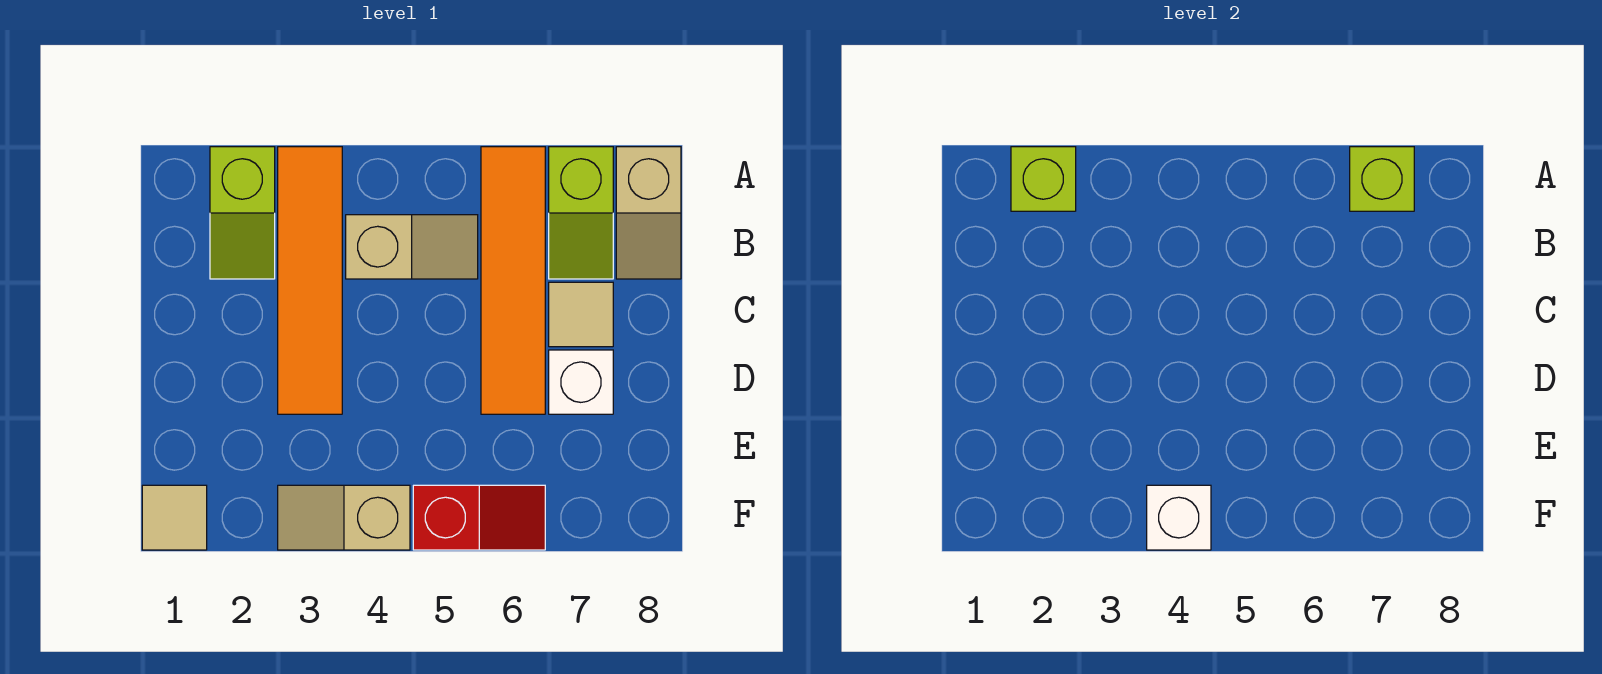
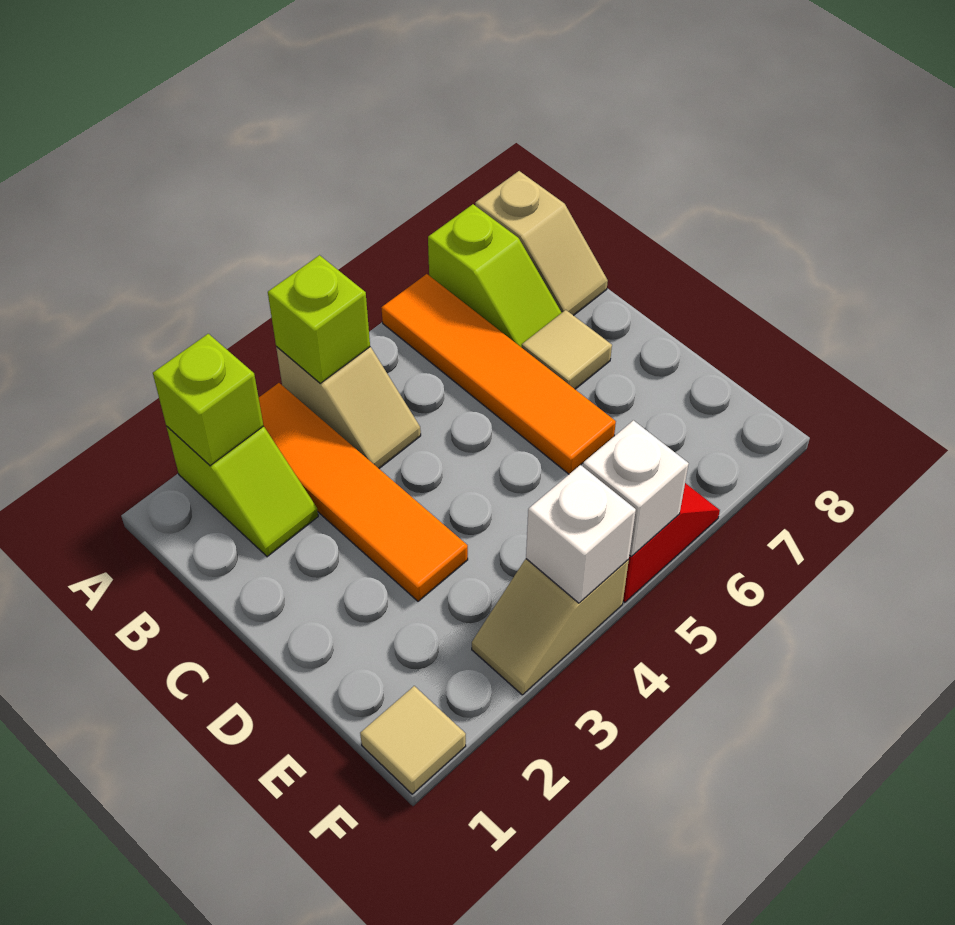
lime 1x1 brick [1350,147,1414,211] -> lime 1x1 brick moved to [268,255,370,383]
tan 1x2 slope [346,215,478,279] -> tan 1x2 slope turned to [276,346,421,468]
white 1x1 brick [549,350,613,414] -> white 1x1 brick moved to [583,420,689,557]

